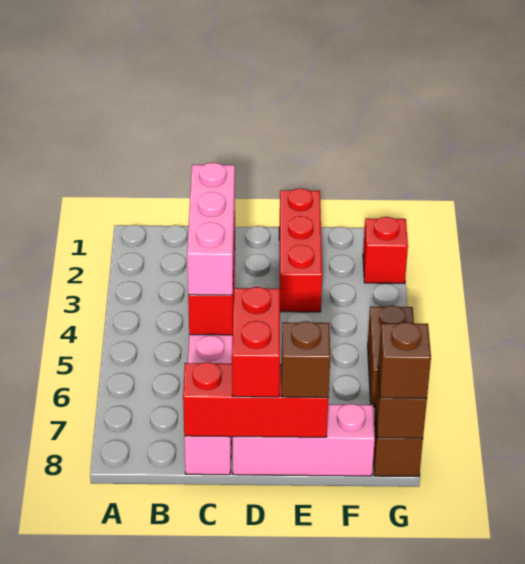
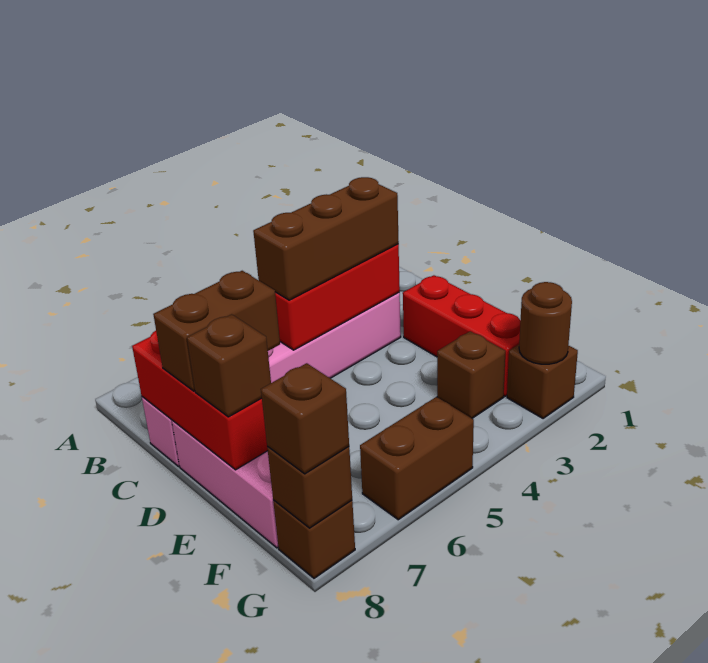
pink 1x3 brick [187,163,235,295] -> brown 1x3 brick [253,177,399,300]
red 1x2 brick [232,287,280,397] -> brown 1x2 brick [153,271,280,391]
red 1x3 brick [279,188,322,312] -> red 1x3 brick turned to [403,275,521,396]
none -> brown 1x1 brick [437,331,506,418]
red 1x1 brick [363,217,408,283] -> brown 1x1 brick [507,345,578,419]
none -> brown 1x1 round brick [519,282,572,364]

